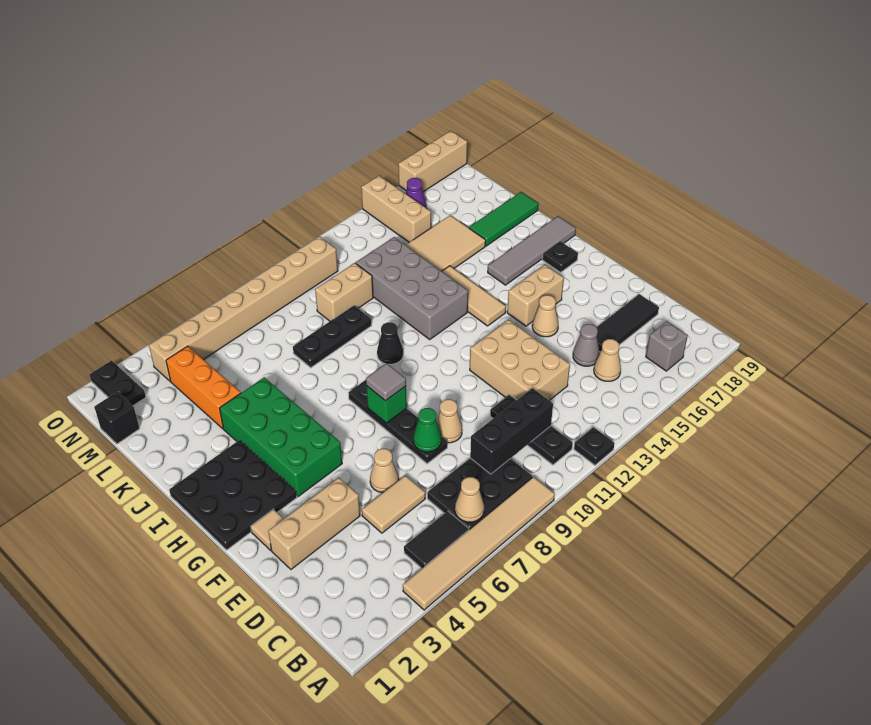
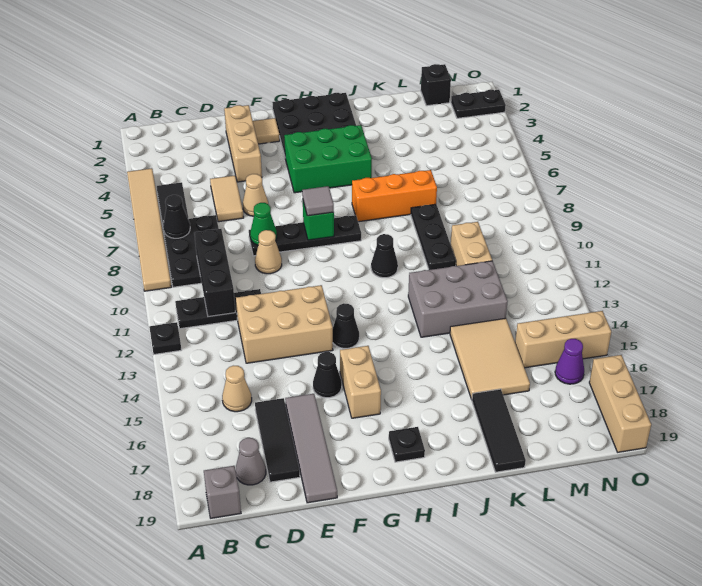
tan 1x1 cone [455,477,484,522] -> black 1x1 cone [163,195,190,238]
grey 1x1 brick [646,321,688,371] -> grey 1x1 brick moved to [204,466,241,518]
grey 1x1 cone [573,324,600,366] -> grey 1x1 cone moved to [236,438,266,485]
tan 1x1 cone [532,295,558,337] -> black 1x1 cone [313,352,342,398]
green 2x4 brick [220,378,342,497] -> green 2x3 brick [284,125,372,193]
none -> black 1x1 cone [333,303,359,348]
tan 1x3 tile [442,266,506,326] -> none
grey 2x4 brick [356,237,468,339] -> grey 2x3 brick [408,261,508,337]
grey 1x4 tile [488,216,576,285] -> grey 1x4 tile moved to [285,394,337,503]
orange 1x3 brick [166,346,241,429] -> orange 1x3 brick moved to [352,170,437,222]
green 1x3 tile [469,192,538,246] -> black 1x3 tile [472,389,526,472]
tan 1x8 brick [149,237,338,381] -> none

